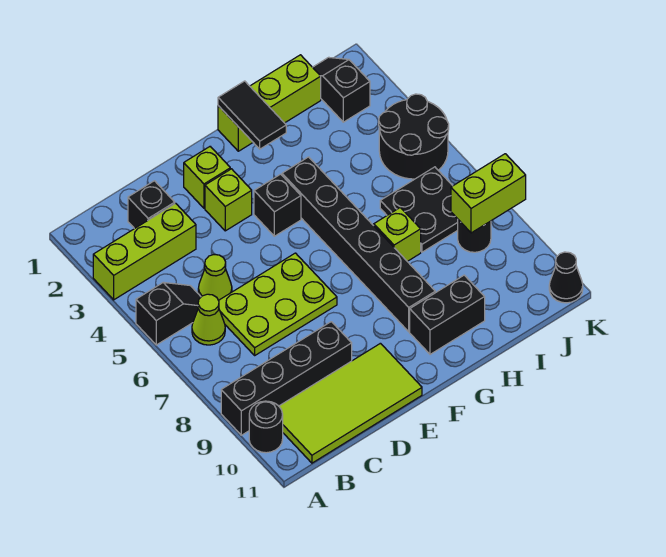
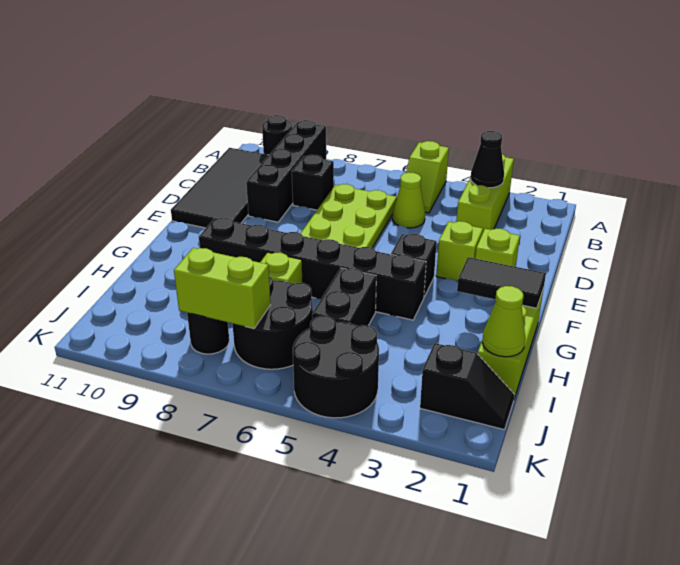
black 1x2 slope [136,282,201,345] -> lime 1x2 slope [406,141,449,213]
lime 1x1 cone [192,294,225,345] -> lime 1x1 cone moved to [482,286,525,357]
lime 2x4 tile [279,343,422,463] -> black 2x4 tile [171,148,269,228]
black 1x1 brick [128,181,175,229] -> black 1x1 brick moved to [292,155,334,210]
black 1x2 brick [410,275,485,354] -> black 1x2 brick moved to [312,268,376,326]
black 2x2 plate [380,167,458,252] -> black 2x2 round brick [232,276,313,369]
lime 1x2 brick [451,154,526,233] -> lime 1x2 brick turned to [174,248,271,329]
black 1x1 cone [549,252,583,303] -> black 1x1 cone moved to [470,131,504,188]

